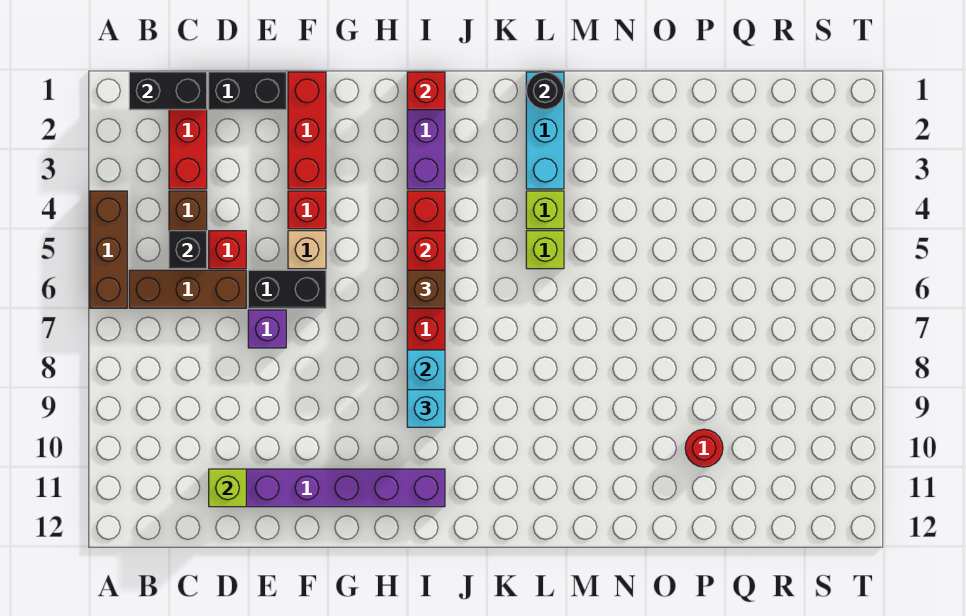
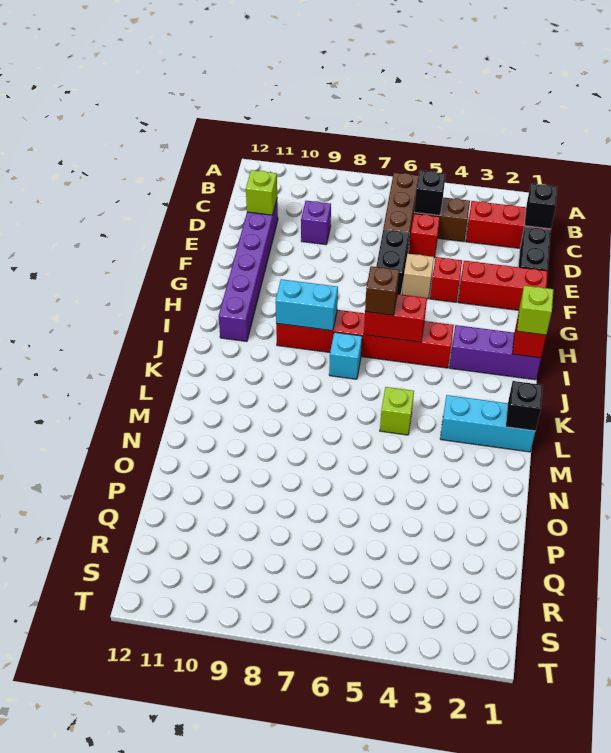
brown 1x3 brick [90,191,127,308] -> none
black 1x2 brick [129,72,207,110] -> black 1x1 brick [525,184,557,229]
purple 1x1 brick [248,310,286,348] -> purple 1x1 brick moved to [301,201,331,245]
cyan 1x1 brick [407,390,445,427] -> cyan 1x1 brick moved to [329,332,362,379]
black 1x1 round brick [526,72,564,110] -> black 1x1 brick [506,381,543,431]
lime 1x1 brick [526,191,564,229] -> lime 1x1 brick moved to [517,286,554,335]
red 1x1 round brick [685,429,723,467] -> none

